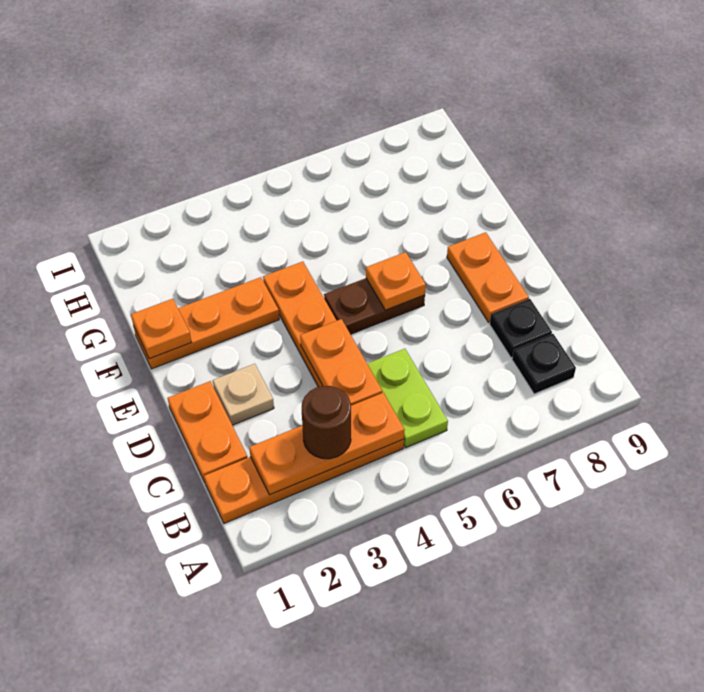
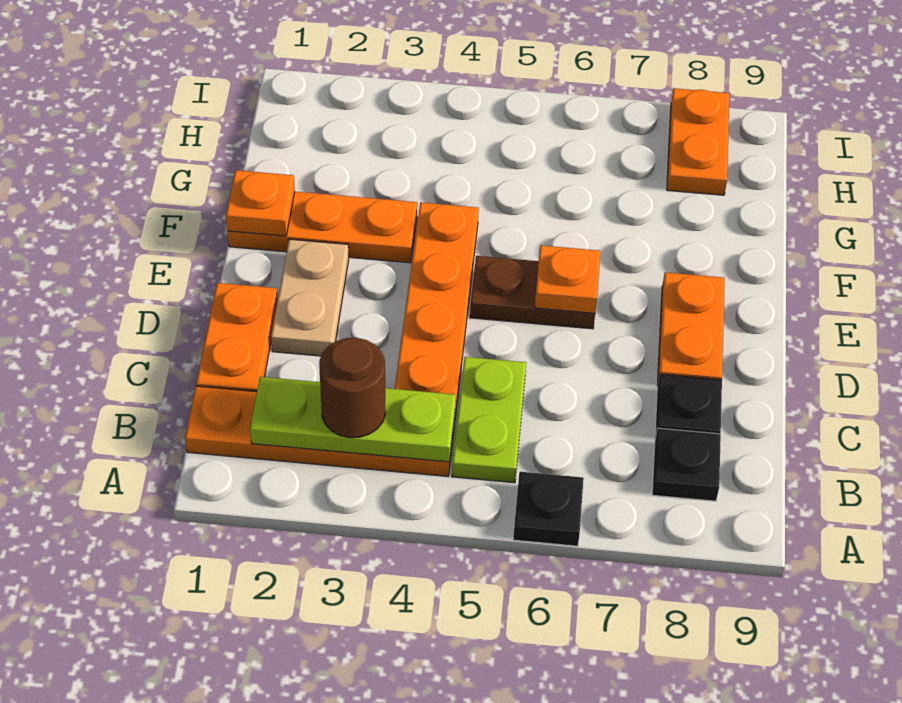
none -> black 1x1 plate [513,472,584,546]
orange 1x3 plate [249,393,405,495] -> lime 1x3 plate [250,377,456,462]
orange 1x2 plate [300,319,383,405] -> orange 1x2 plate moved to [667,88,729,195]
tan 1x1 plate [213,364,274,425] -> tan 1x2 plate [271,239,349,356]

